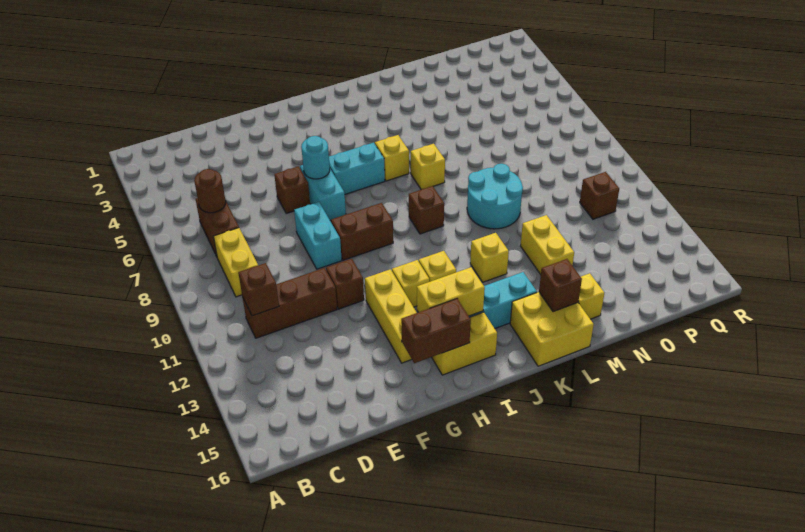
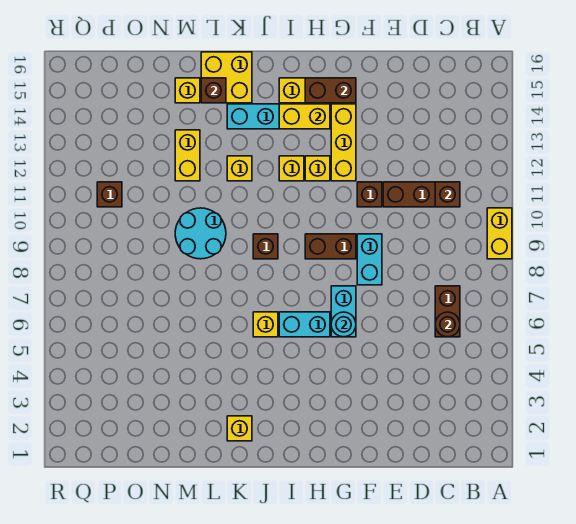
yellow 1x2 brick [213,228,258,297] -> yellow 1x2 brick moved to [487,208,512,259]
brown 1x1 brick [274,166,310,214] -> none
yellow 1x1 brick [411,144,445,189] -> yellow 1x1 brick moved to [227,416,252,441]

